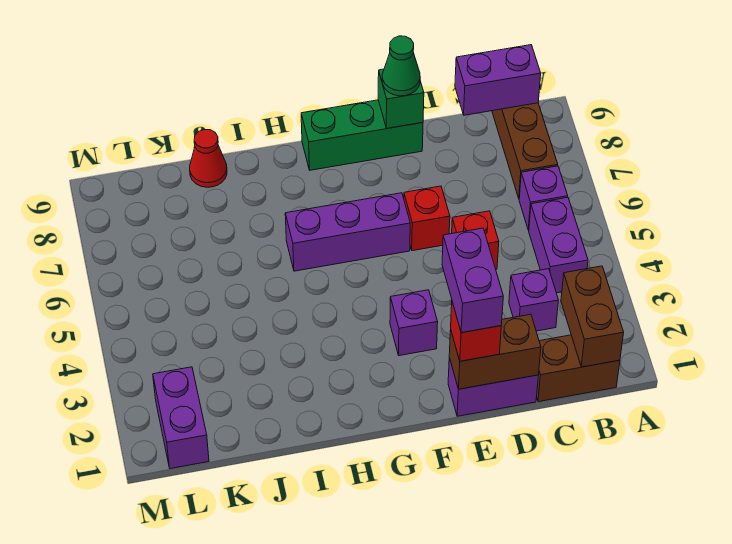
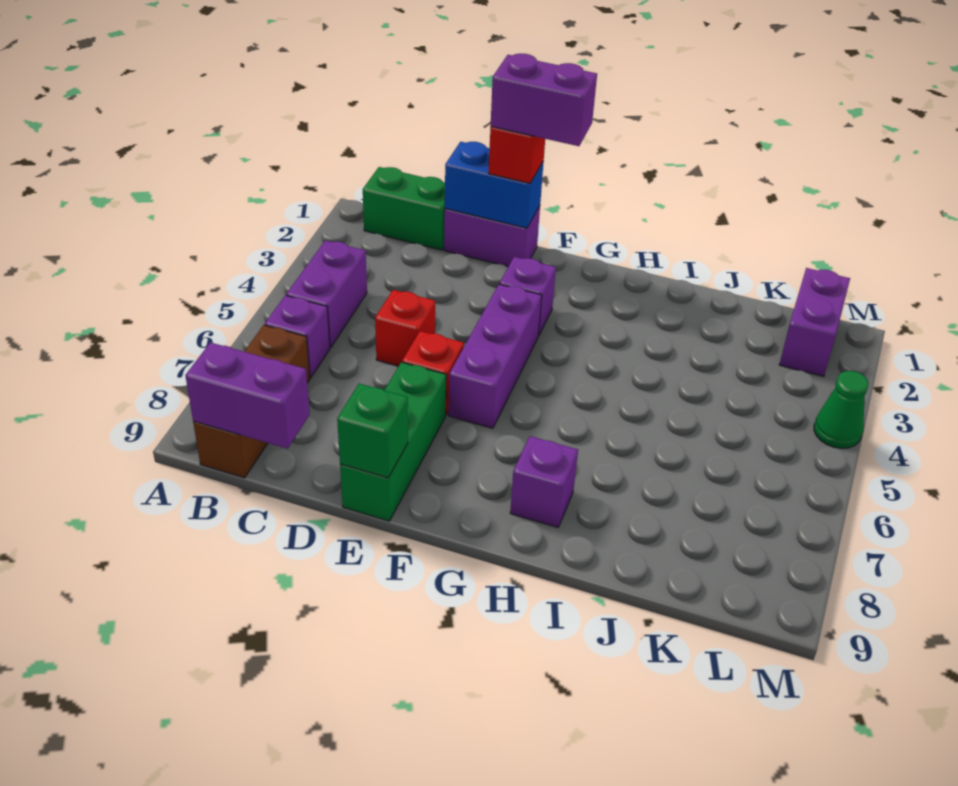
brown 1x2 brick [537,335,620,402] -> green 1x2 brick [363,167,445,250]
brown 1x2 brick [561,266,624,367] -> none
purple 1x1 brick [509,269,558,331] -> purple 1x1 brick moved to [510,436,578,527]
brown 1x2 brick [449,314,541,389] -> blue 1x2 brick [445,142,544,228]
purple 1x2 brick [442,228,503,333] -> purple 1x2 brick turned to [491,54,597,146]
green 1x3 brick [301,100,423,170] -> green 1x3 brick turned to [340,362,446,521]
green 1x1 cone [382,36,420,96] -> green 1x1 cone moved to [814,371,868,448]
purple 1x3 brick [285,193,410,271] -> purple 1x3 brick turned to [449,284,542,428]
red 1x1 cone [190,130,227,187] -> none

